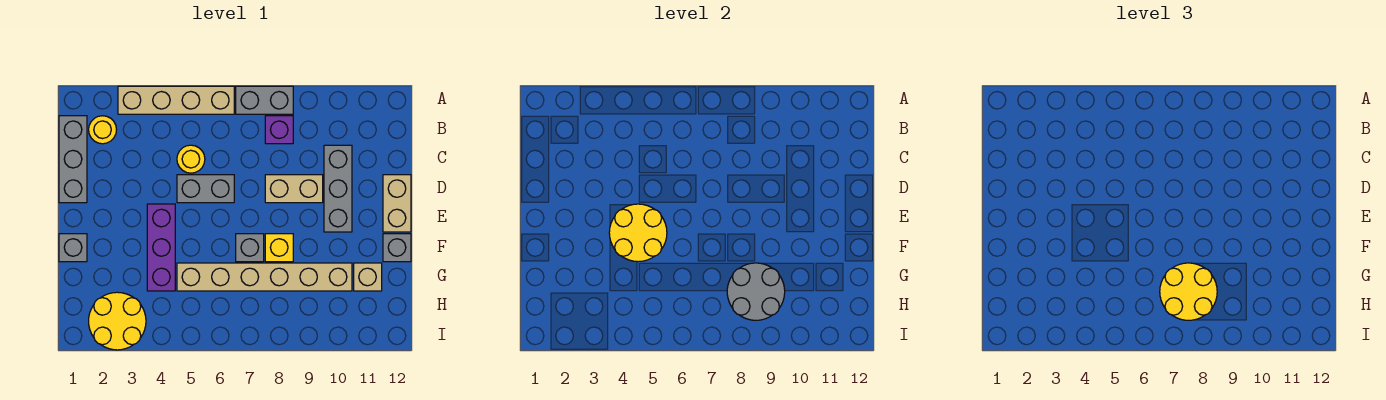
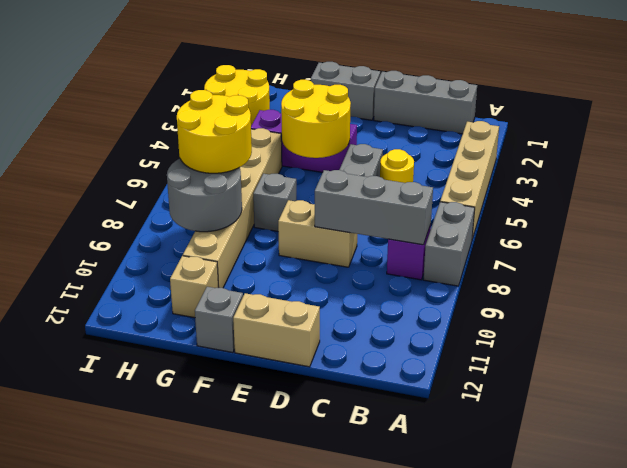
yellow 1x1 round brick [89,116,117,144] -> none
grey 1x3 brick [324,145,352,232] -> grey 1x3 brick moved to [315,170,433,245]
tan 1x2 brick [265,175,323,203] -> tan 1x2 brick turned to [278,200,357,267]
grey 1x1 brick [59,234,87,262] -> grey 1x2 brick [311,62,380,120]
yellow 1x1 brick [265,234,293,262] -> none

